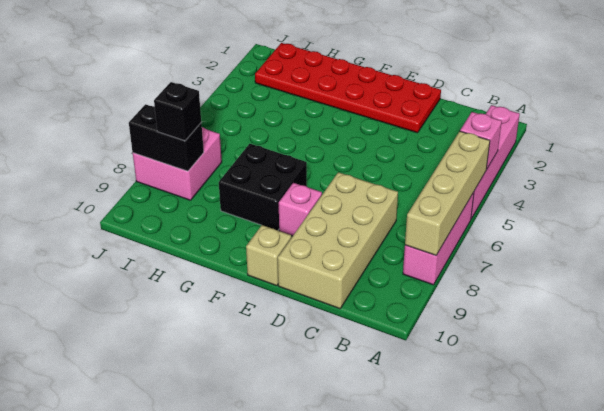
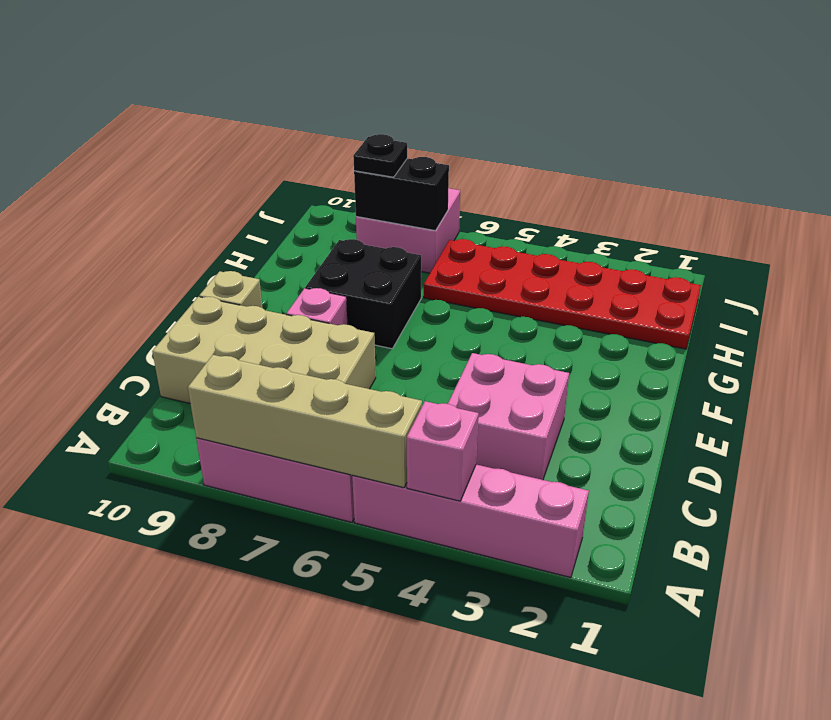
none -> pink 2x2 brick [448,353,569,480]
red 2x6 plate [255,43,441,133] -> red 2x6 plate turned to [424,239,701,349]
black 1x2 brick [129,104,204,171] -> black 1x2 brick turned to [354,157,449,231]
black 1x1 brick [154,82,201,141] -> black 1x1 plate [353,134,407,177]

